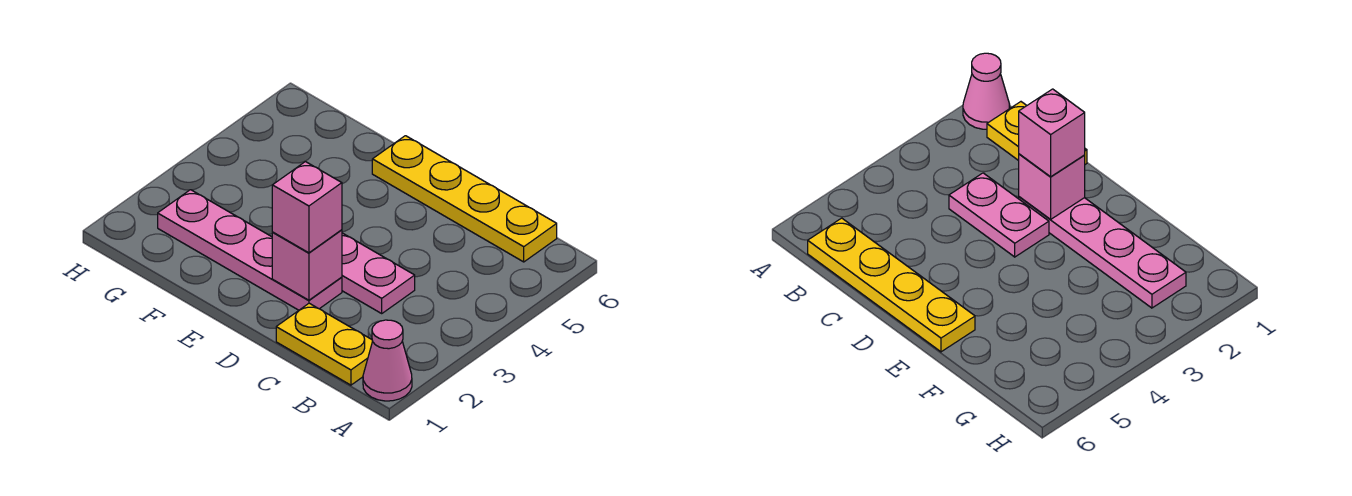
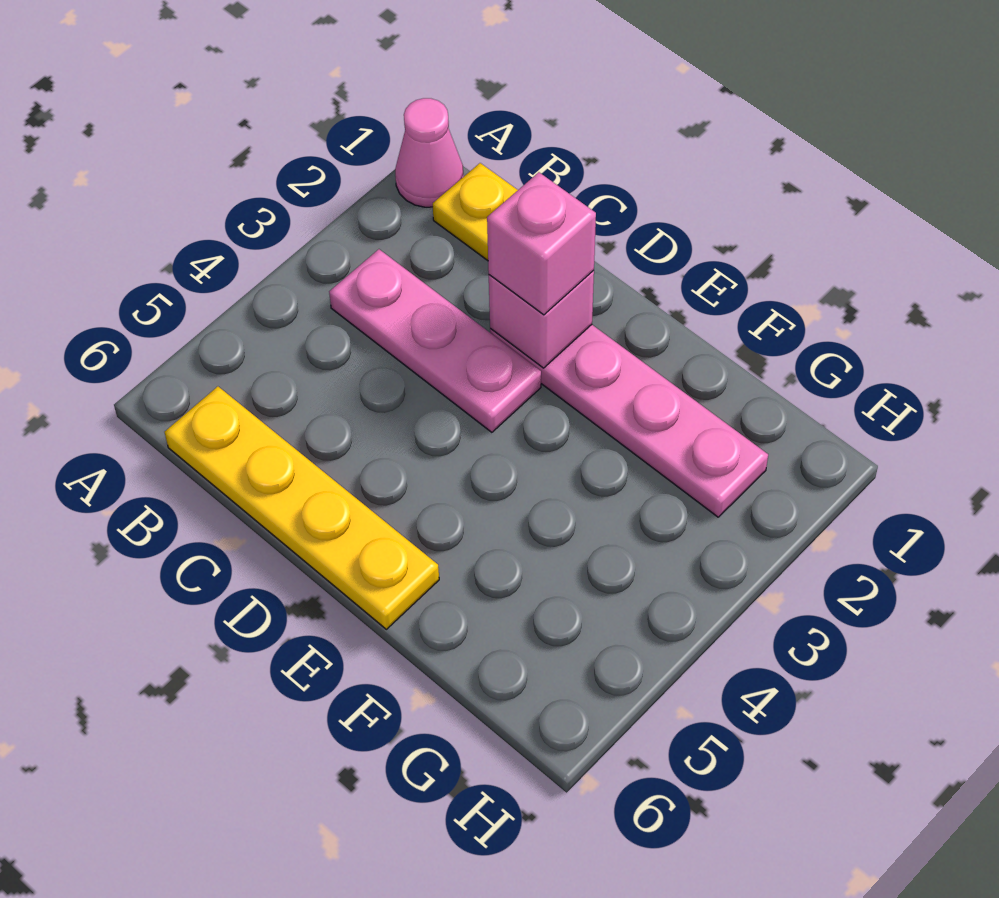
pink 1x2 plate [342,233,415,313] -> pink 1x3 plate [329,249,541,432]

